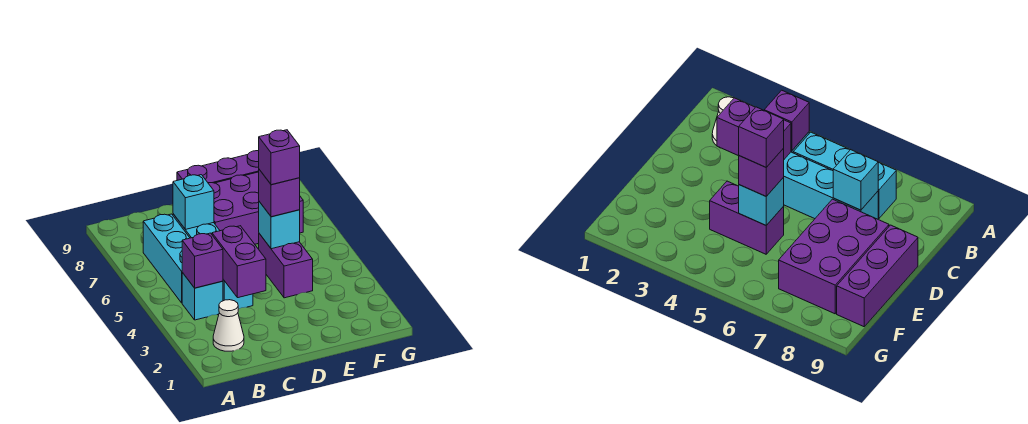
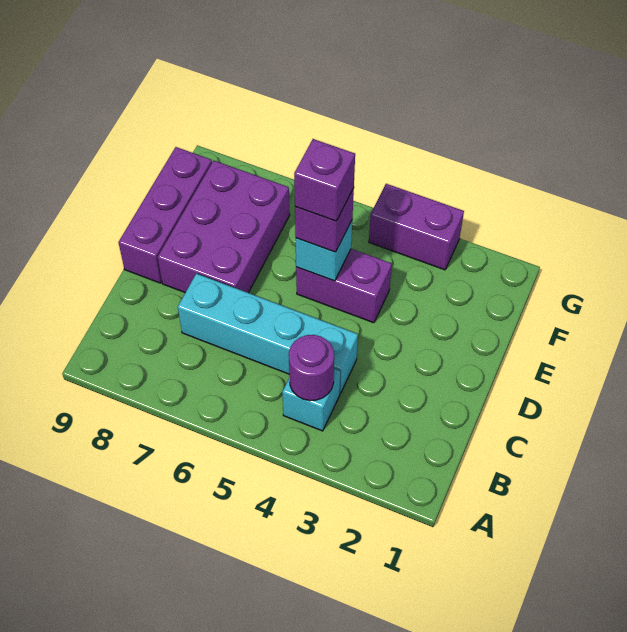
white 1x1 cone [213,300,244,351] -> none
purple 1x1 brick [182,233,223,288] -> purple 1x1 round brick [289,335,334,401]
cyan 1x3 brick [143,214,190,303] -> none
purple 1x2 brick [212,226,266,298] -> purple 1x2 brick moved to [369,184,464,270]
cyan 1x1 brick [173,175,214,229] -> none

